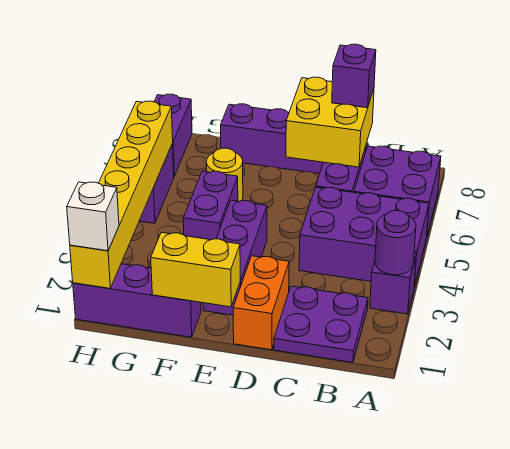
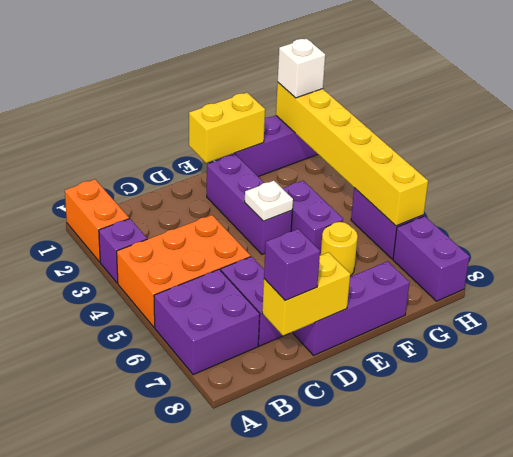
purple 1x1 round brick [375,211,416,275] -> none
purple 2x3 brick [299,187,429,287] -> orange 2x3 brick [117,215,251,327]
purple 2x2 plate [274,286,368,362] -> none
yellow 2x2 brick [286,77,374,167] -> yellow 1x2 brick [262,252,350,336]
orange 1x2 brick [233,256,289,350] -> orange 1x2 brick moved to [65,179,129,262]
none -> white 1x1 plate [245,181,293,221]

